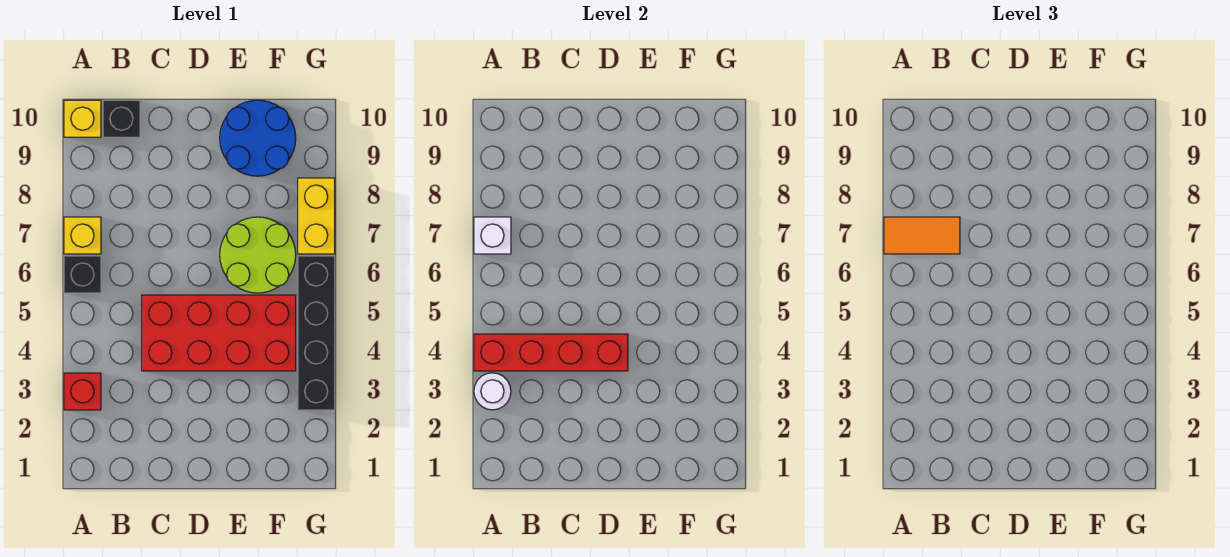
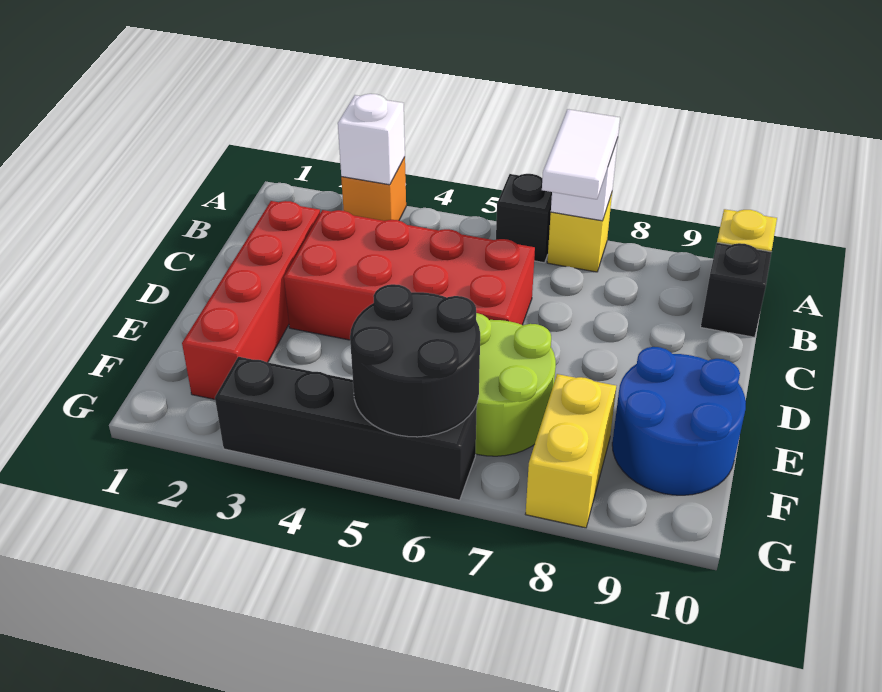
red 1x1 brick [64,373,101,410] -> orange 1x1 brick [341,157,406,221]
white 1x1 round brick [474,373,511,410] -> white 1x1 brick [338,94,405,185]
red 1x4 brick [474,334,628,371] -> red 1x4 brick moved to [182,201,320,399]
orange 1x2 tile [884,217,960,254] -> white 1x2 tile [542,109,620,199]
red 2x4 brick [142,295,296,371] -> red 2x4 brick turned to [284,210,535,340]
none -> black 2x2 round brick [350,284,480,437]
yellow 1x2 brick [298,178,335,254] -> yellow 1x2 brick turned to [526,374,616,528]

